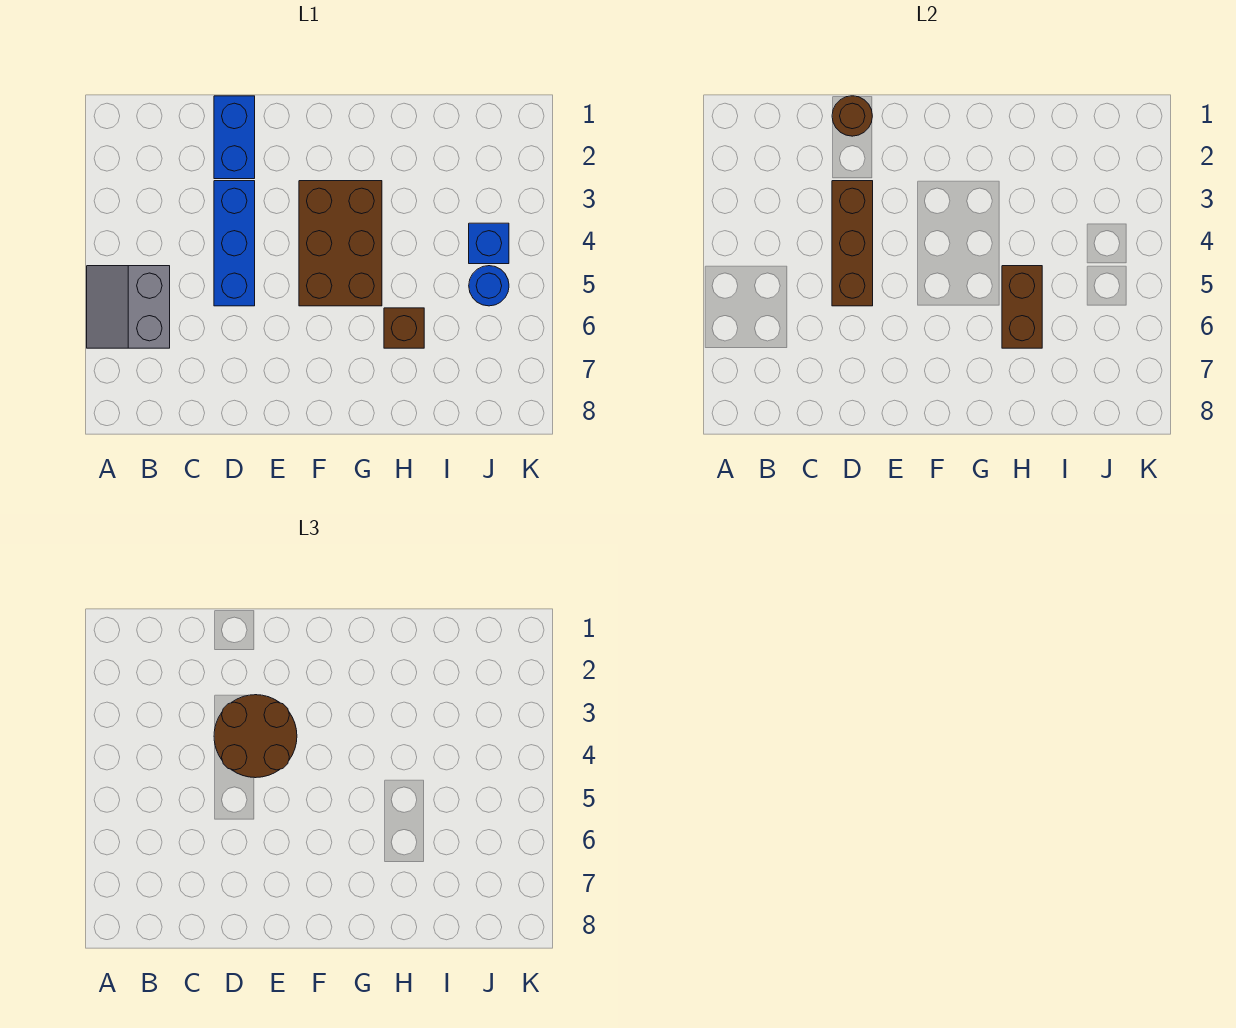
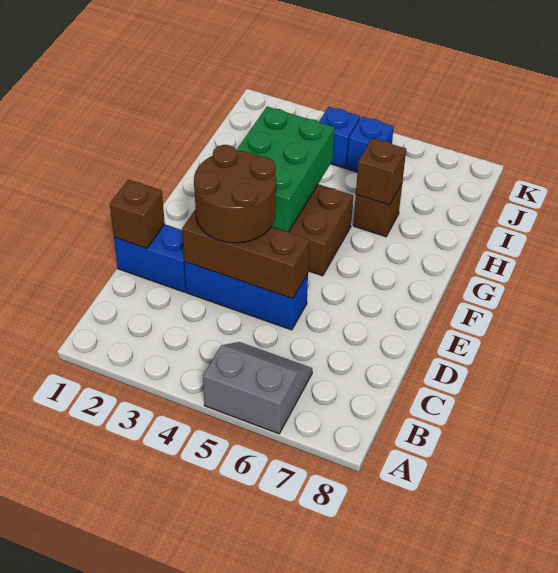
grey 2x2 slope [87,266,170,348] -> grey 2x2 slope turned to [203,342,312,434]
brown 1x1 round brick [832,96,872,136] -> brown 1x1 brick [110,180,165,248]
none -> green 2x3 brick [237,107,335,232]
brown 1x2 brick [1002,266,1042,348] -> brown 1x1 brick [356,138,406,205]
blue 1x1 round brick [469,266,509,306] -> blue 1x1 brick [347,117,394,172]

